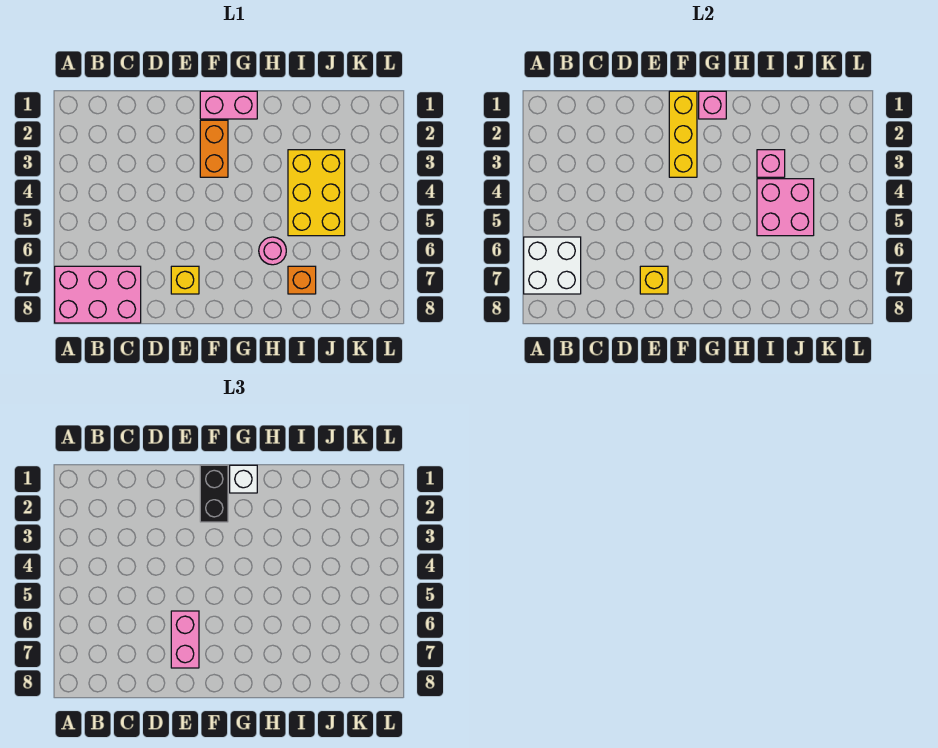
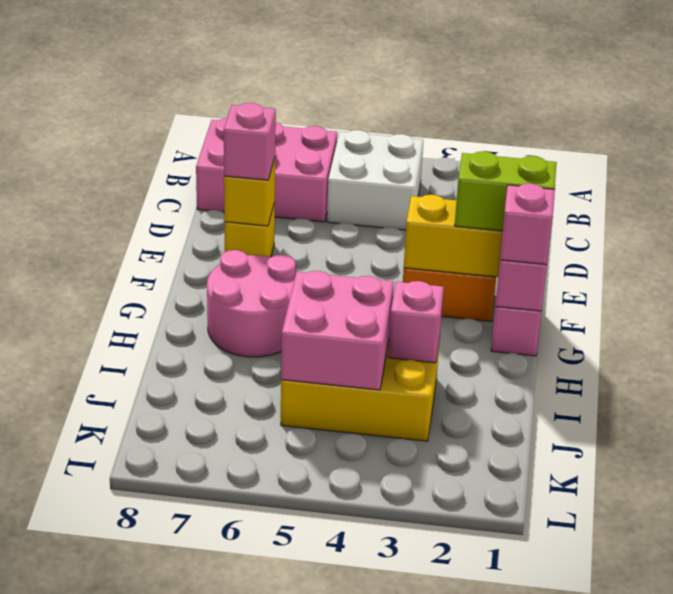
white 2x2 brick [524,237,581,294] -> white 2x2 brick moved to [327,130,423,230]
pink 2x3 brick [55,266,141,323] -> pink 2x3 brick turned to [196,118,337,222]
pink 1x2 brick [171,611,199,668] -> pink 1x1 brick [224,103,276,180]
black 1x2 brick [200,465,228,522] -> lime 1x2 brick [455,151,557,231]
white 1x1 brick [230,465,257,493] -> pink 1x1 brick [500,184,555,265]
pink 1x1 round brick [259,237,286,265] -> pink 2x2 round brick [207,250,296,357]
orange 1x1 brick [288,266,316,294] -> none

